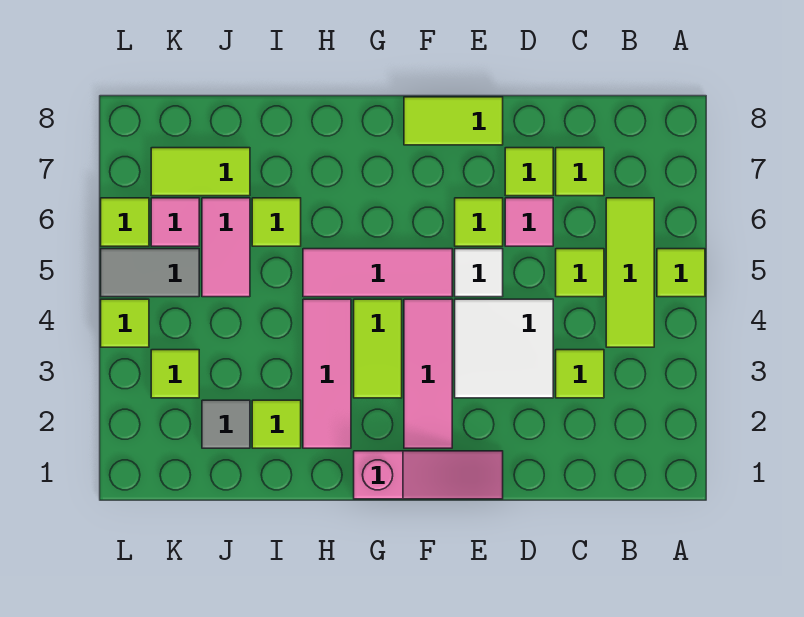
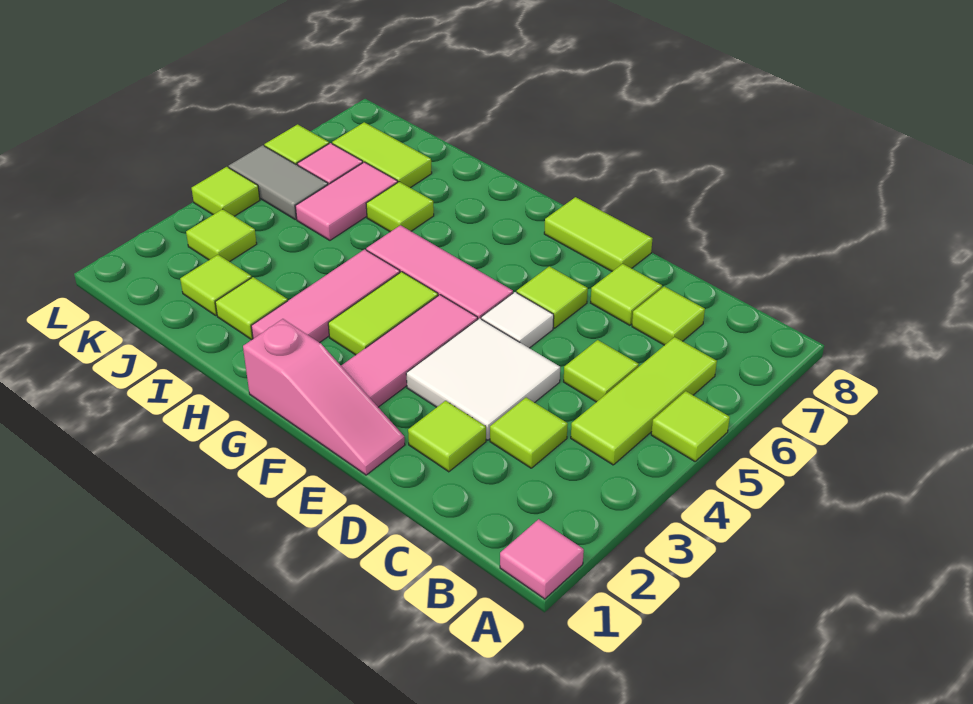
none -> lime 1x1 tile [408,401,486,472]
pink 1x1 tile [505,198,553,246] -> pink 1x1 tile moved to [500,519,584,599]
grey 1x1 tile [202,400,250,448] -> lime 1x1 tile [180,255,252,315]

